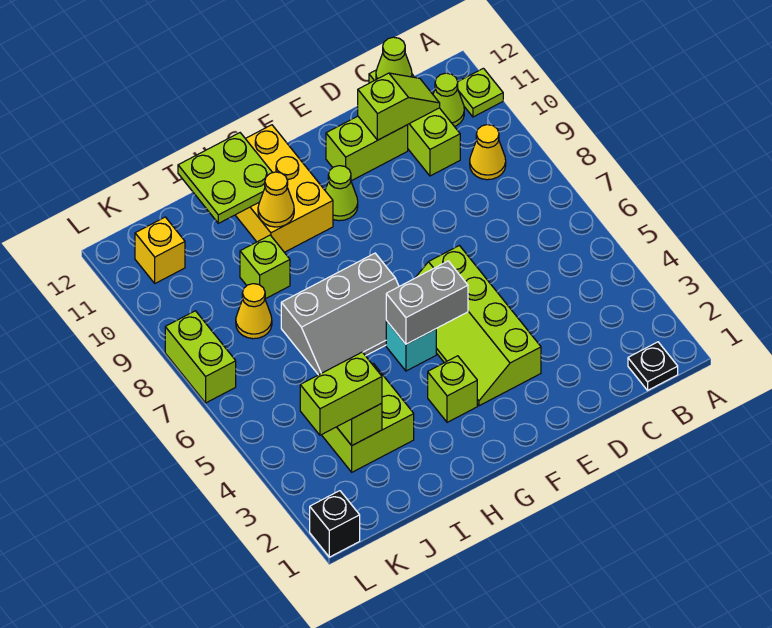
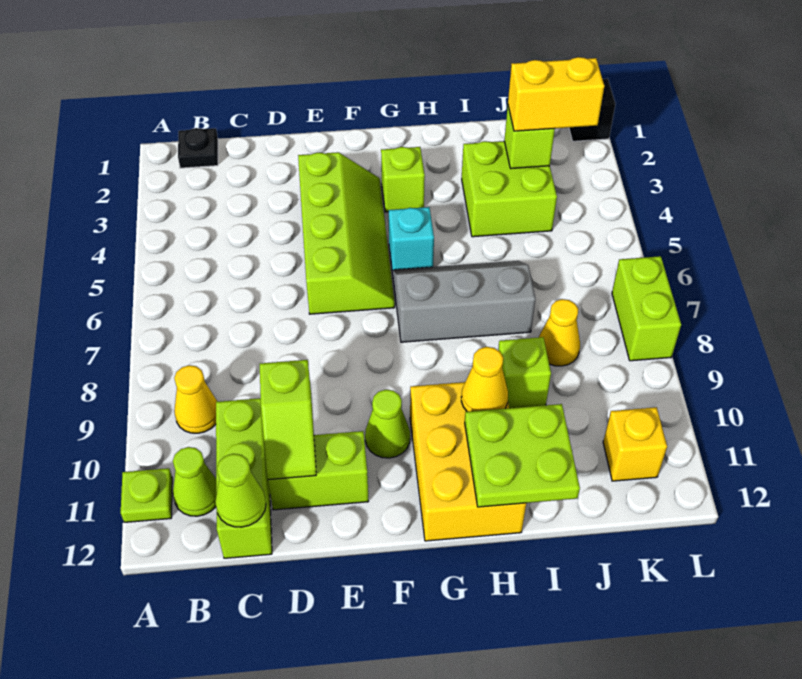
lime 1x2 slope [358,73,440,140] -> lime 1x2 slope turned to [260,360,316,480]
grey 1x2 brick [386,261,468,344] -> none
lime 1x2 brick [300,352,382,435] -> yellow 1x2 brick [508,57,604,131]

